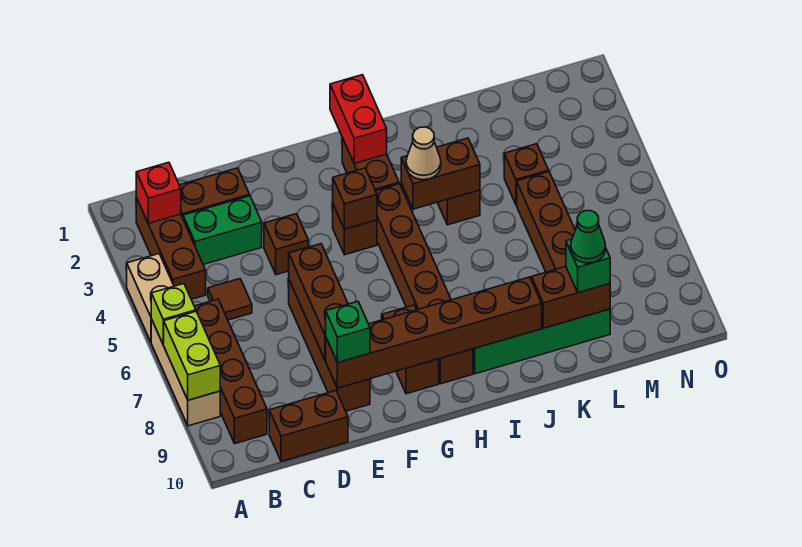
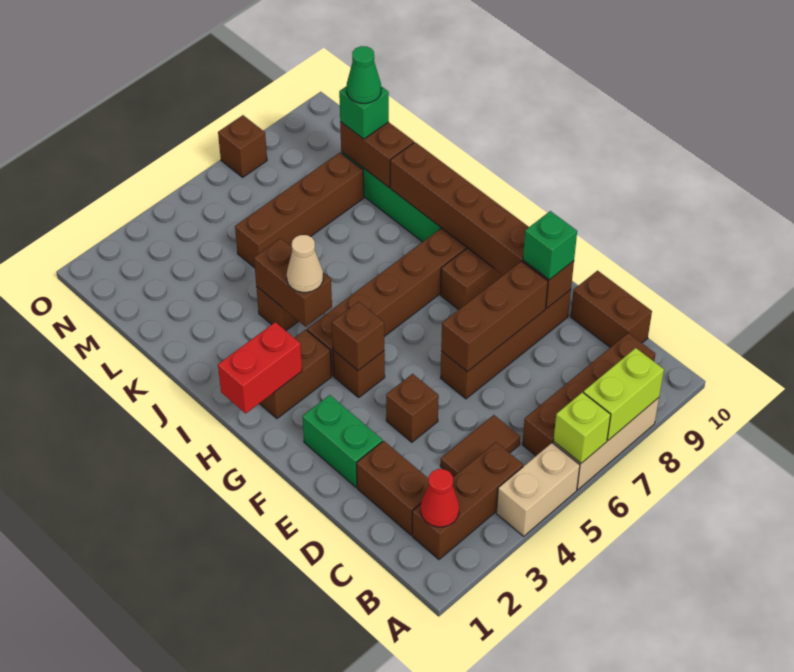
red 1x1 brick [136,162,181,223] -> red 1x1 cone [421,469,459,527]
green 1x2 brick [183,196,262,265] -> green 1x2 brick moved to [302,395,383,487]
brown 1x1 tile [208,279,252,320] -> brown 1x2 tile [440,415,520,477]
brown 1x1 brick [504,144,549,205] -> brown 1x1 brick moved to [218,115,267,177]

